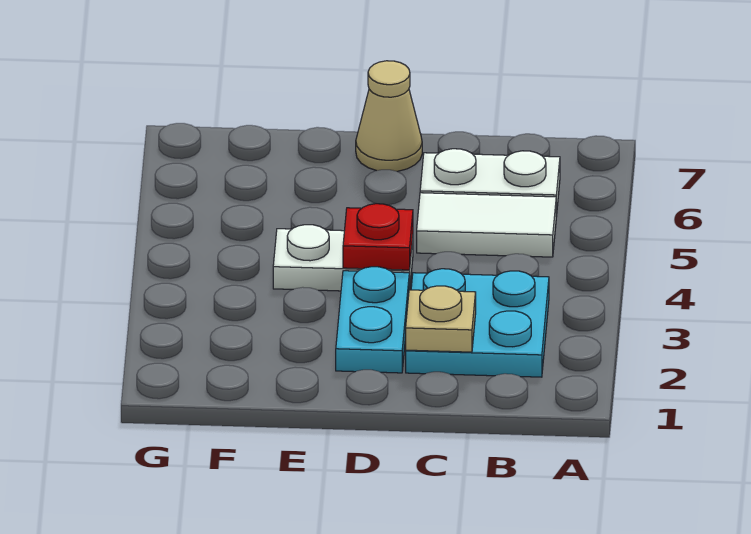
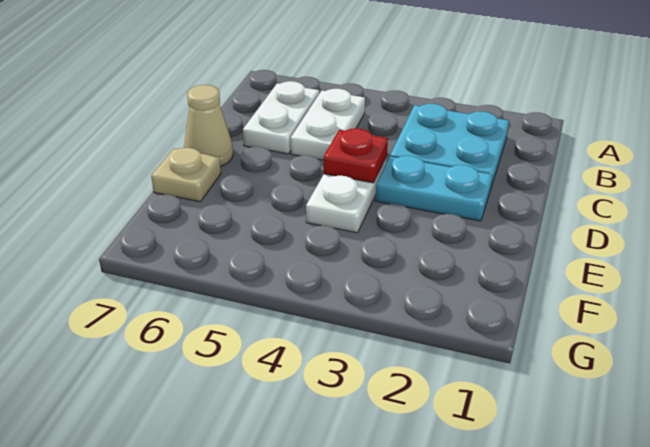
white 1x2 tile [417,193,556,257] -> white 1x2 plate [291,89,365,160]
tan 1x1 plate [406,286,476,352] -> tan 1x1 plate moved to [151,148,221,202]

